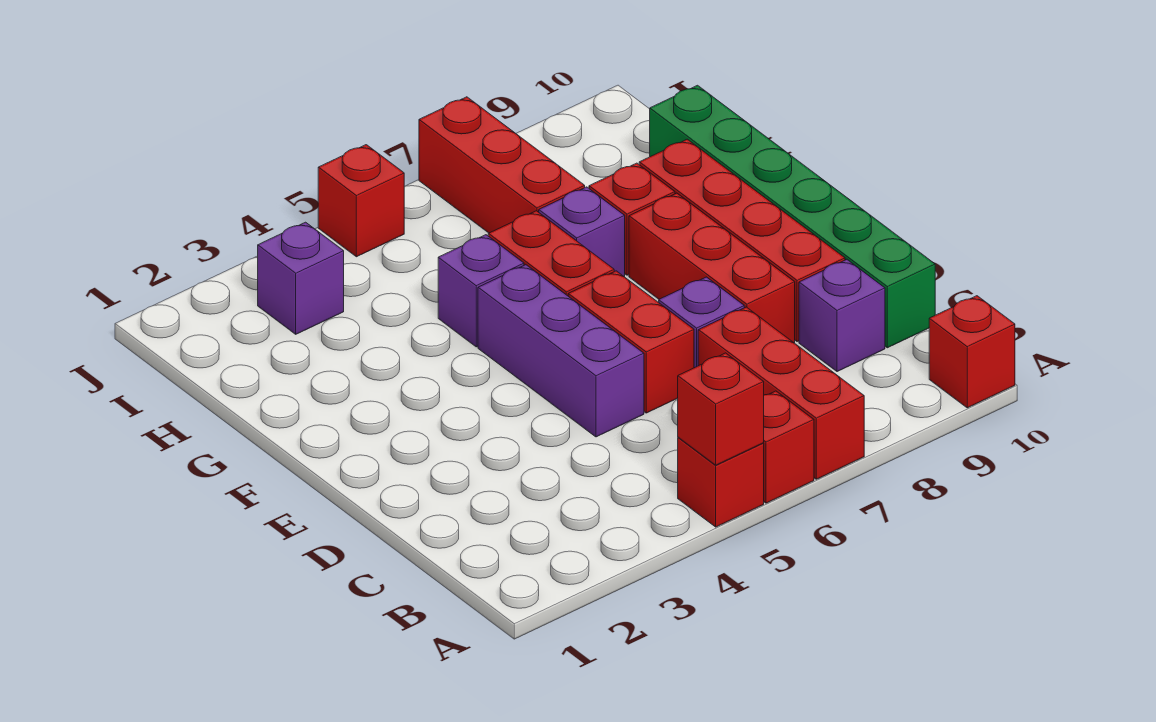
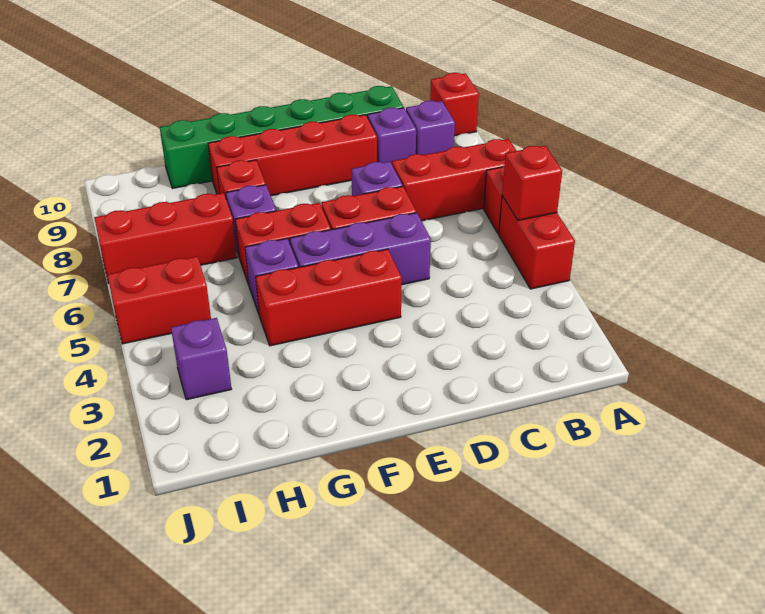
red 1x1 brick [678,437,764,527] -> red 1x2 brick [499,196,575,289]
none -> purple 1x1 brick [406,101,455,155]
red 1x3 brick [629,193,795,343] -> red 1x3 brick moved to [256,249,402,346]
red 1x1 brick [318,145,404,257] -> red 1x2 brick [107,256,211,344]

